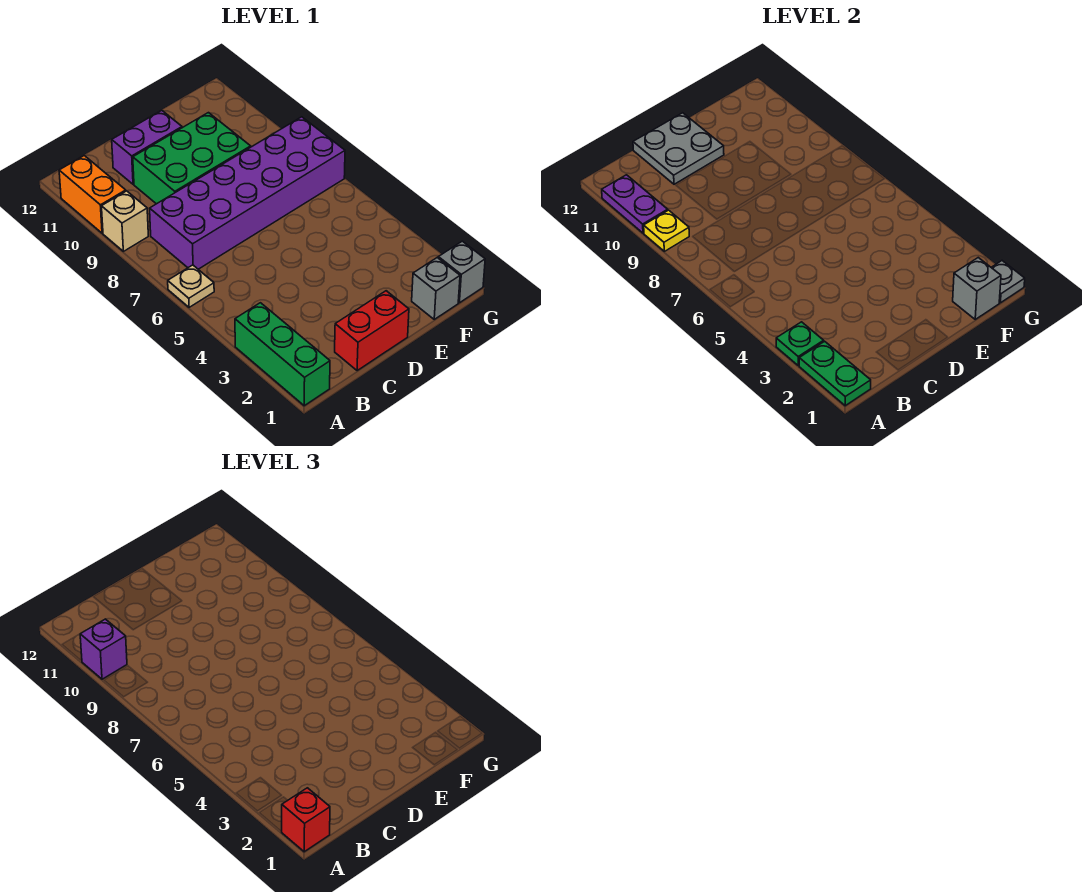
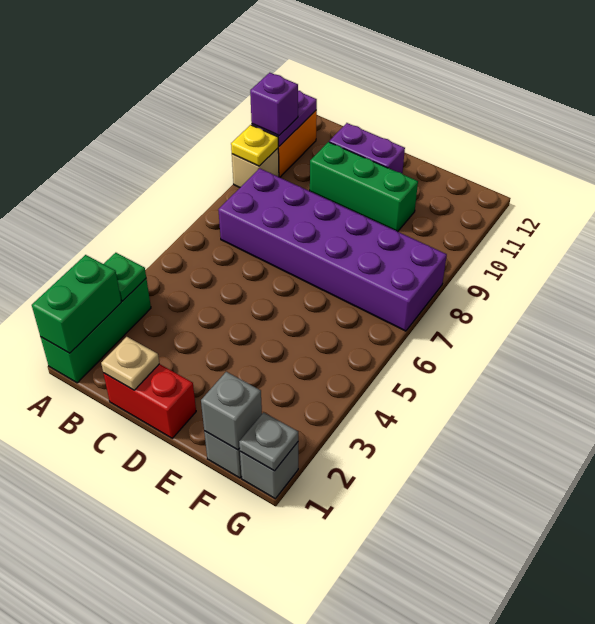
green 1x2 plate [799,341,871,406] -> green 1x2 brick [32,255,121,353]
red 1x1 brick [282,788,330,852] -> none
tan 1x1 plate [168,265,214,307] -> tan 1x1 plate moved to [101,337,159,390]
green 2x3 brick [133,113,251,204] -> green 1x3 brick [310,142,418,232]
grey 2x2 plate [633,113,724,184] -> none

